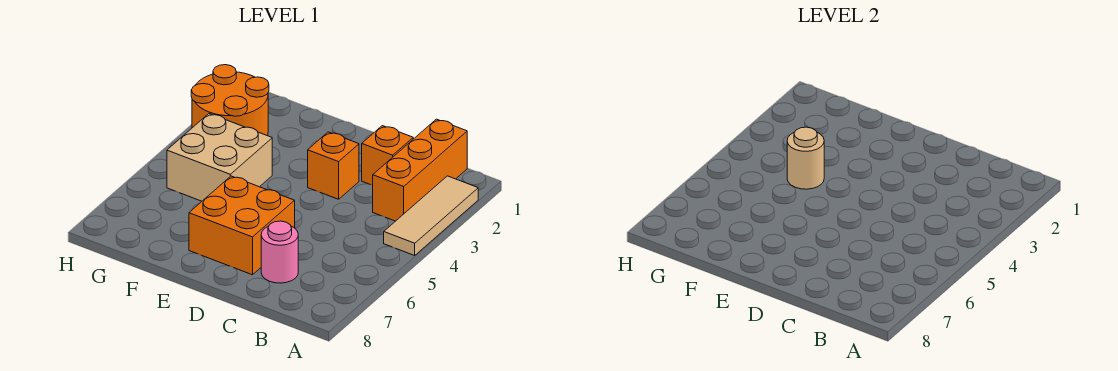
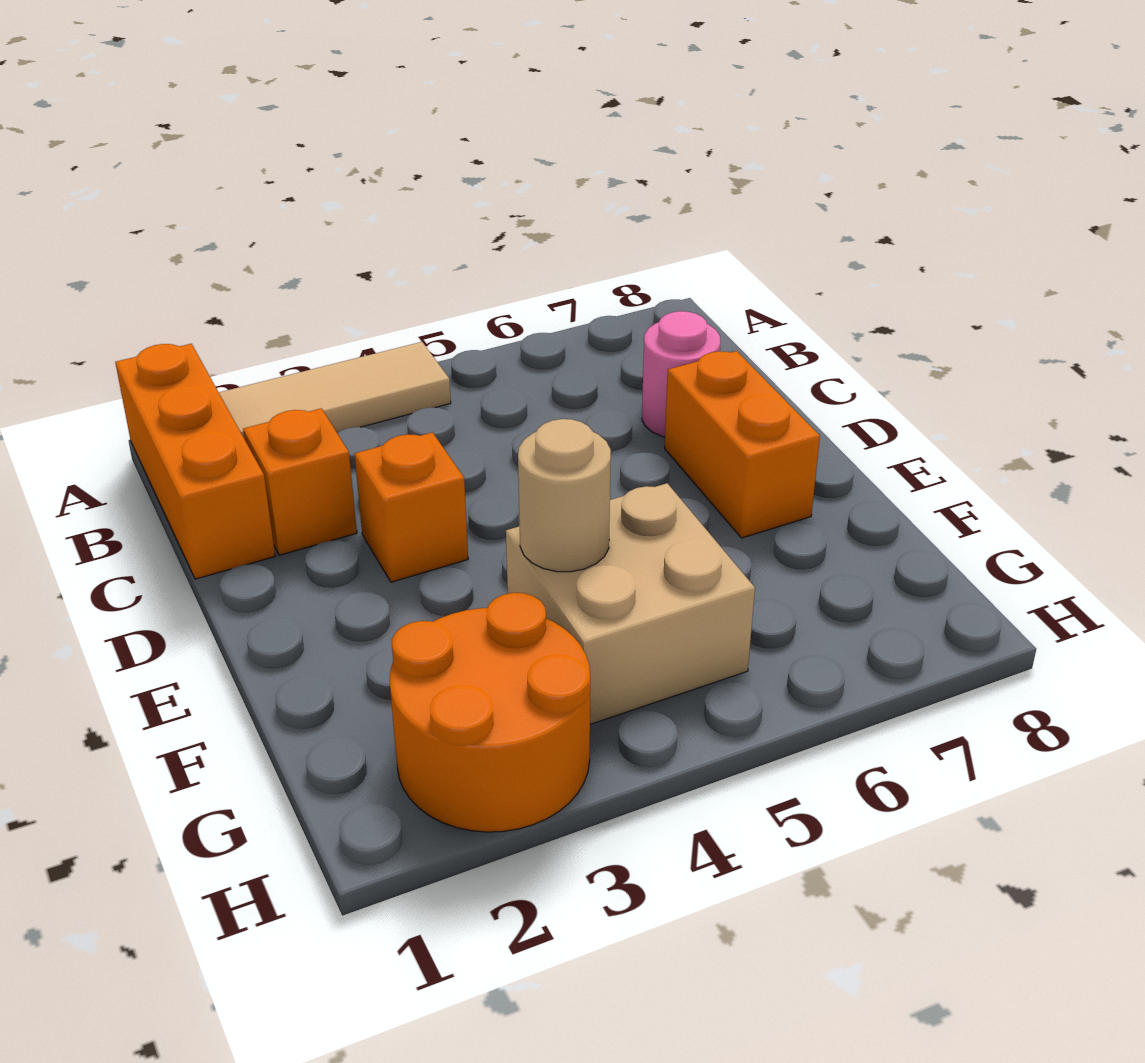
orange 1x3 brick [373,119,467,221] -> orange 1x3 brick turned to [115,344,275,579]
orange 2x2 brick [189,176,295,275] -> orange 1x2 brick [665,351,820,538]

